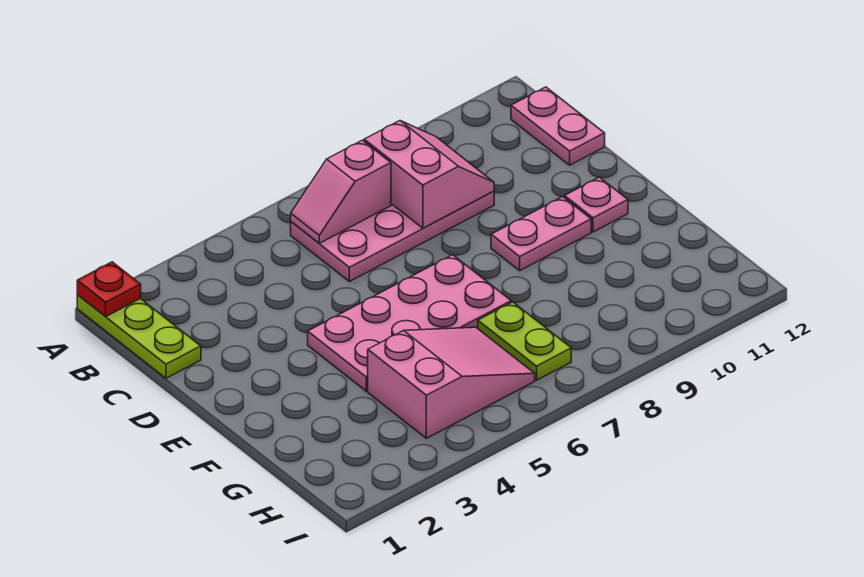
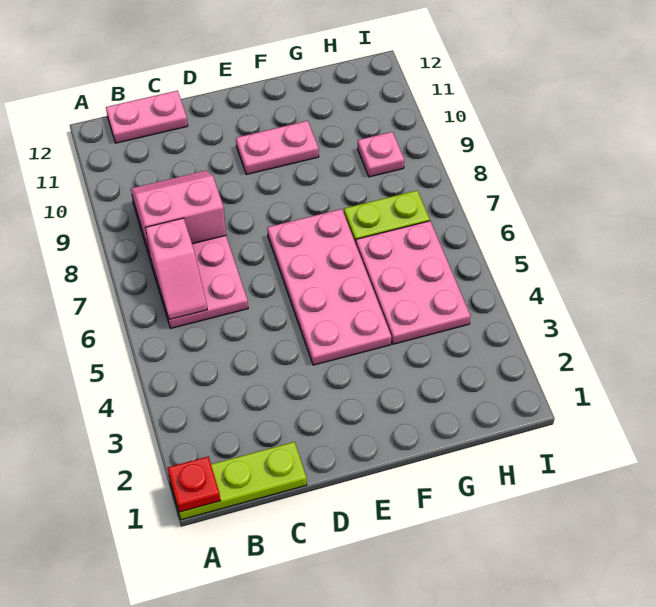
pink 1x2 plate [491,197,591,270] -> pink 1x2 plate turned to [236,121,319,175]
pink 1x1 plate [564,177,628,232] -> pink 1x1 plate moved to [358,132,404,177]
pink 2x3 slope [368,327,535,438] -> pink 2x3 plate [356,221,470,344]

